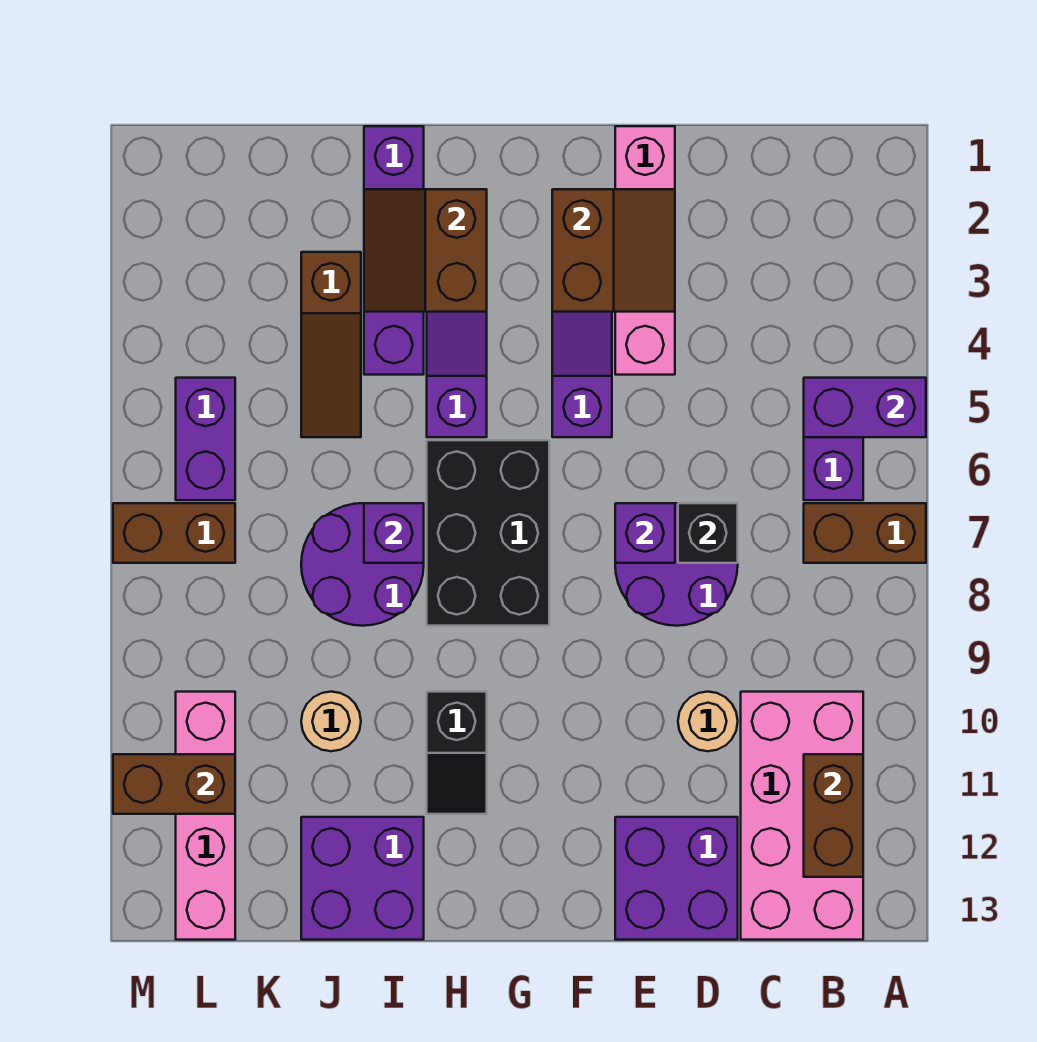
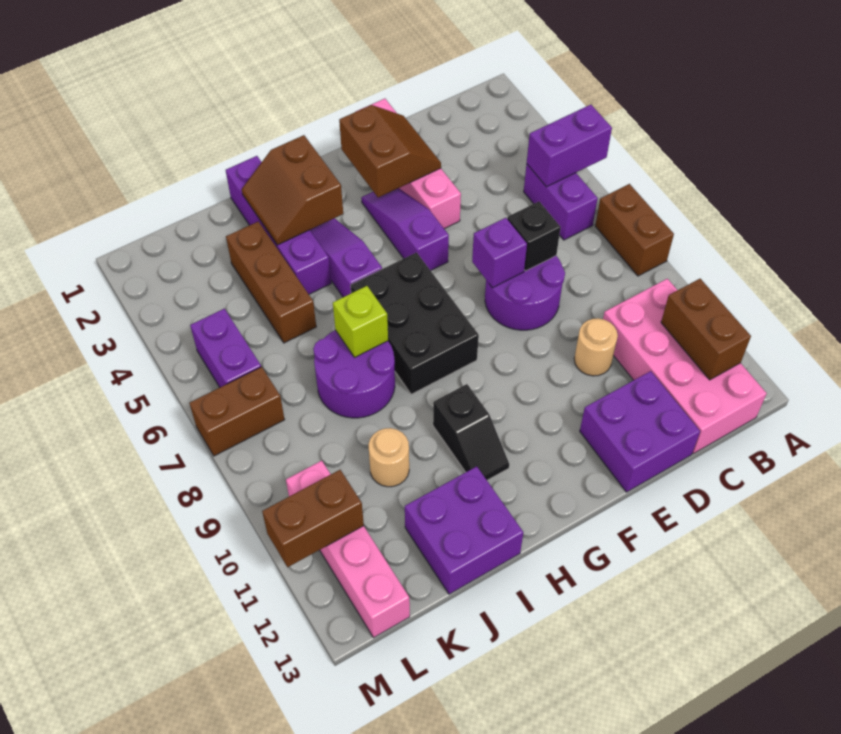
brown 1x2 brick [804,503,926,563] -> brown 1x2 brick turned to [595,184,674,276]
purple 1x1 brick [364,503,424,563] -> lime 1x1 brick [333,286,388,357]
brown 1x3 slope [301,252,361,437] -> brown 1x3 brick [226,221,316,343]

